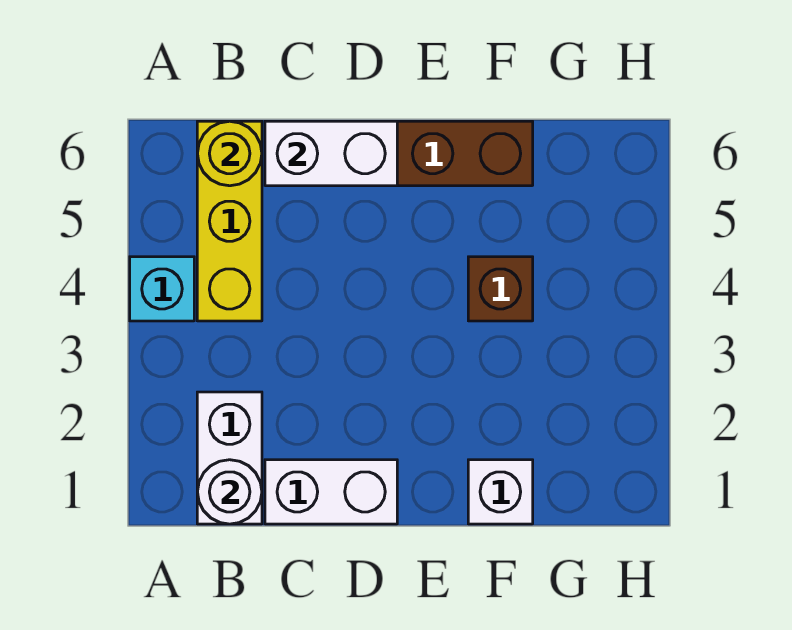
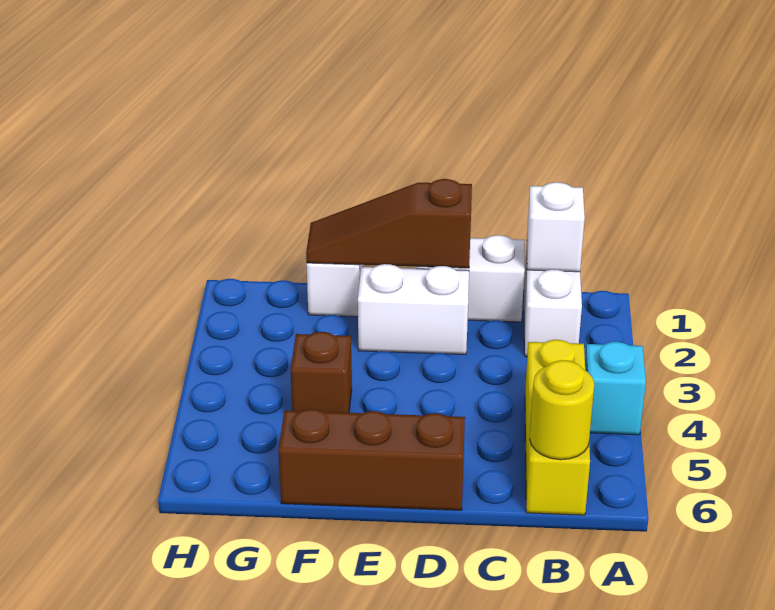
white 1x1 round brick [198,460,262,524] -> white 1x1 brick [527,182,585,272]
white 1x2 brick [265,121,397,186] -> white 1x2 brick moved to [358,264,469,355]
none -> brown 1x3 slope [306,179,472,268]

